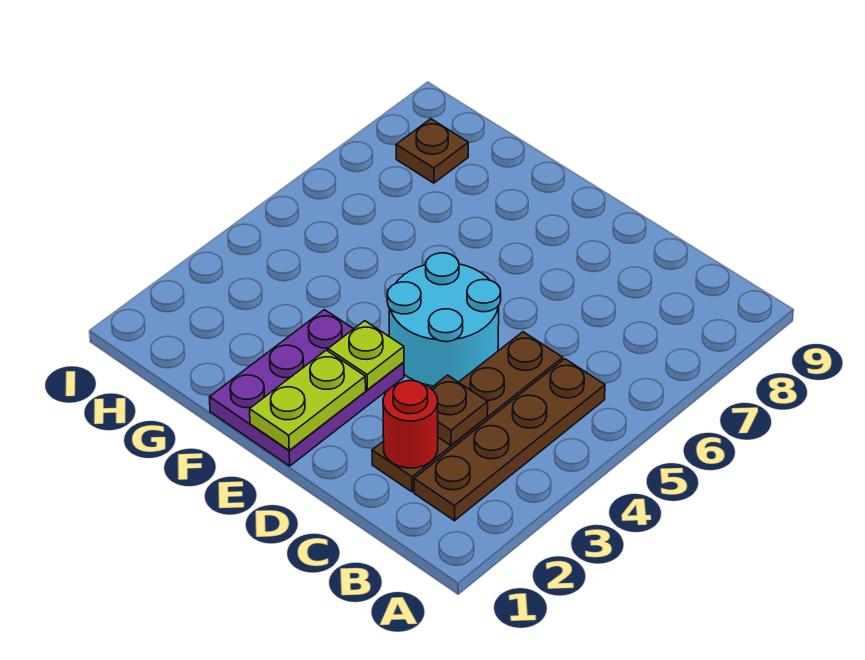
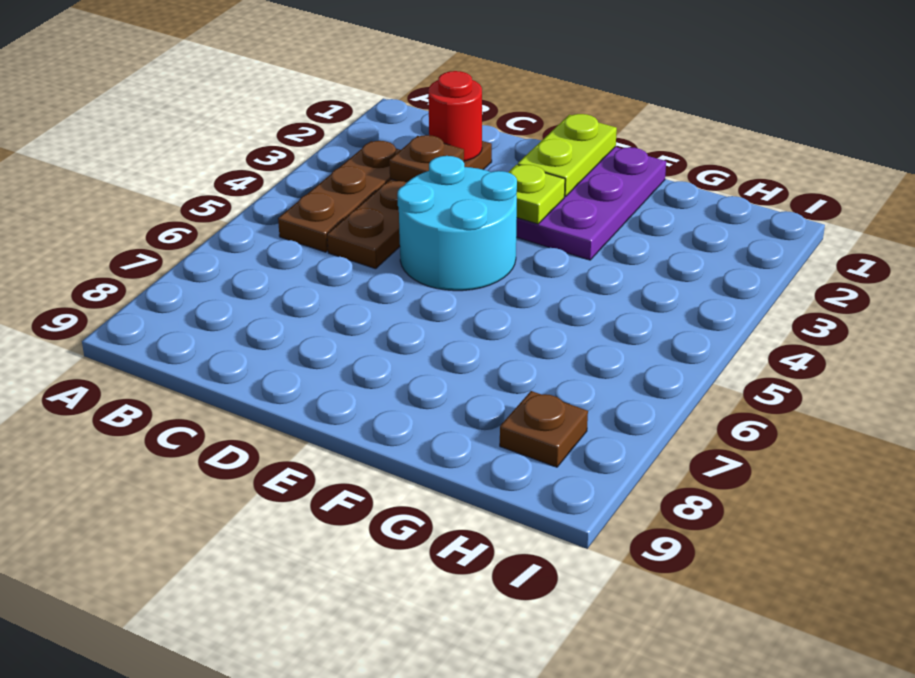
brown 1x4 plate [414,359,605,521] -> brown 1x3 plate [278,141,400,252]

